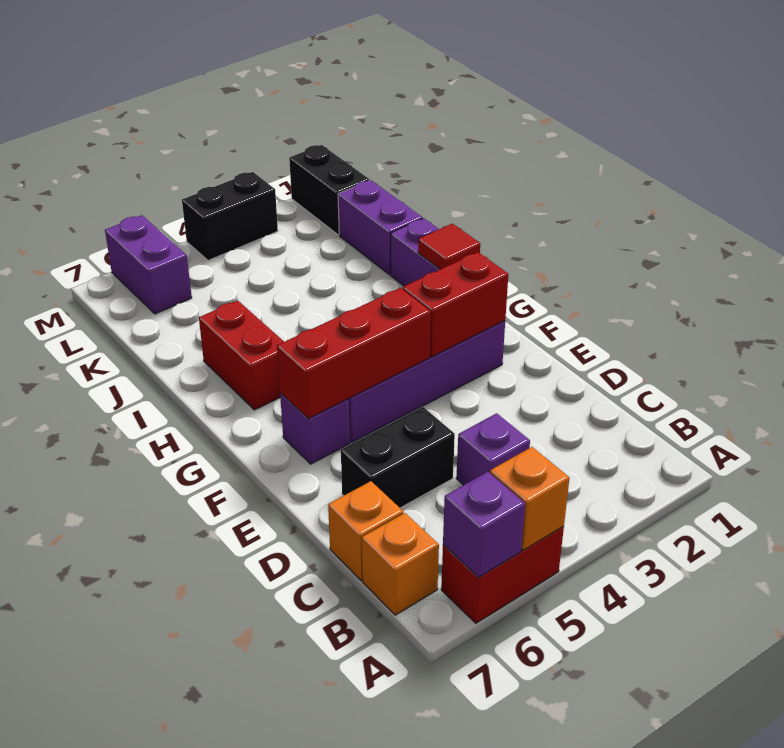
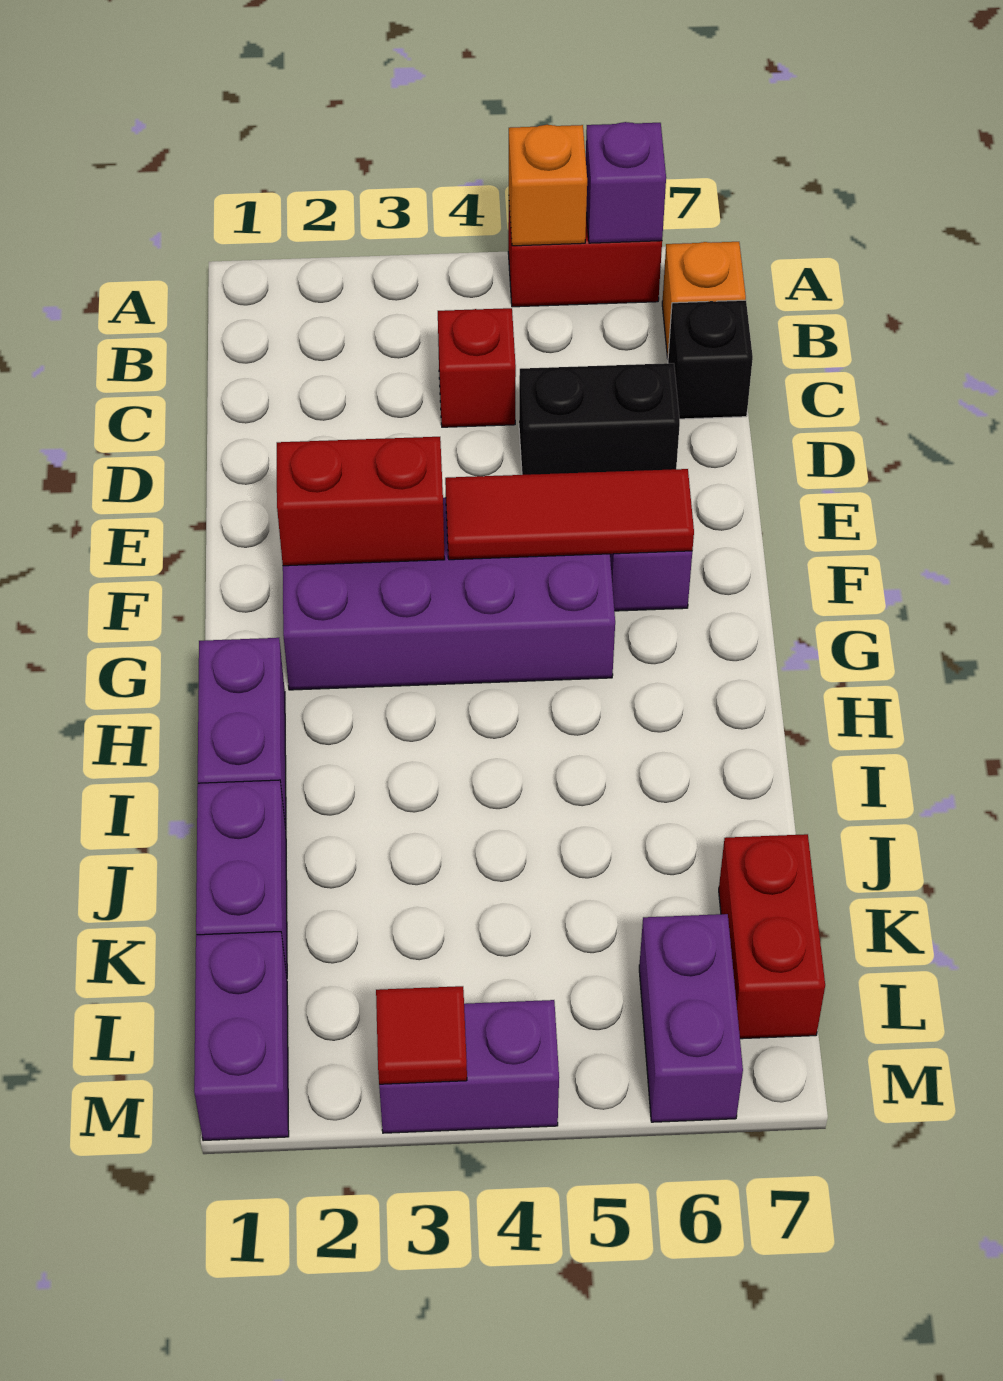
purple 1x1 brick [456,413,530,485] -> red 1x1 brick [438,308,516,427]
orange 1x1 brick [328,481,403,581] -> black 1x1 brick [668,300,753,419]
red 1x3 brick [277,288,431,419] -> red 1x3 tile [445,469,694,560]
red 1x1 tile [418,224,480,269] -> red 1x1 tile moved to [376,986,467,1084]
red 1x2 brick [199,300,284,410] -> red 1x2 brick moved to [719,834,825,1039]
black 1x2 brick [289,145,370,235] -> purple 1x2 brick [194,932,289,1141]
black 1x2 brick [182,172,278,260] -> purple 1x2 brick [379,1000,559,1133]

